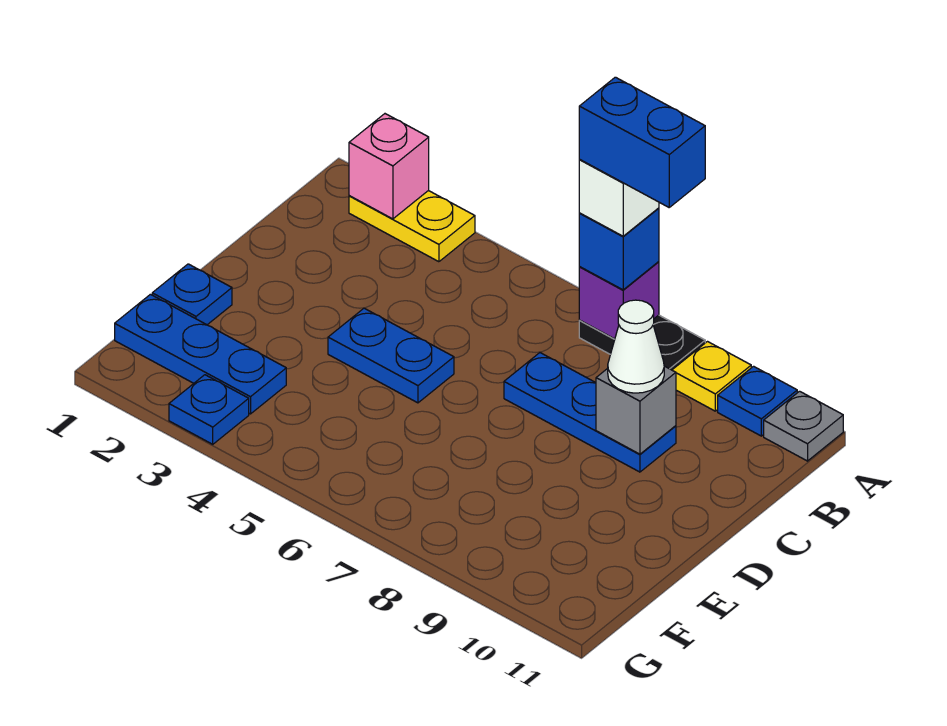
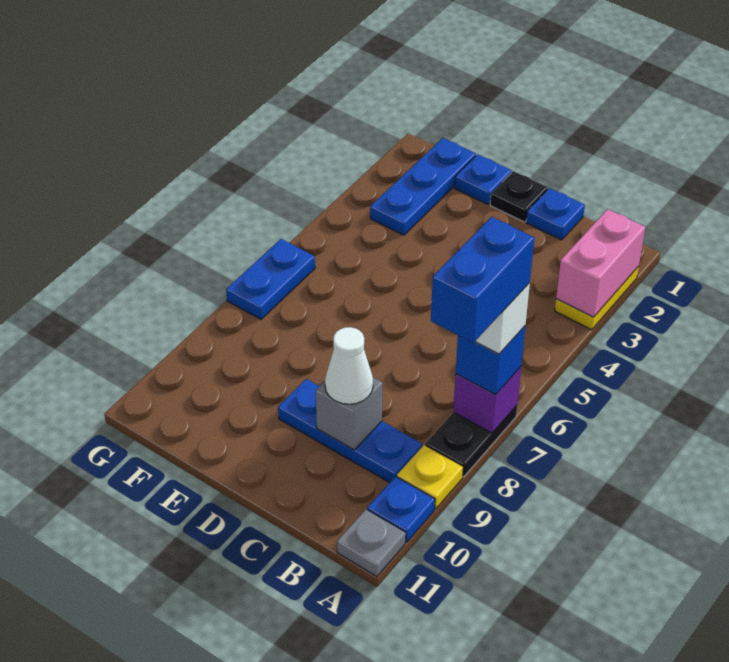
pink 1x1 brick [349,114,429,219] -> pink 1x2 brick [556,209,645,317]
blue 1x3 plate [504,353,676,472] -> blue 1x3 plate turned to [278,379,422,483]
none -> black 1x1 plate [490,171,548,222]
blue 1x2 plate [328,308,454,403] -> blue 1x2 plate moved to [226,239,315,319]
blue 1x1 plate [169,375,249,444] -> blue 1x1 plate moved to [526,188,585,240]

